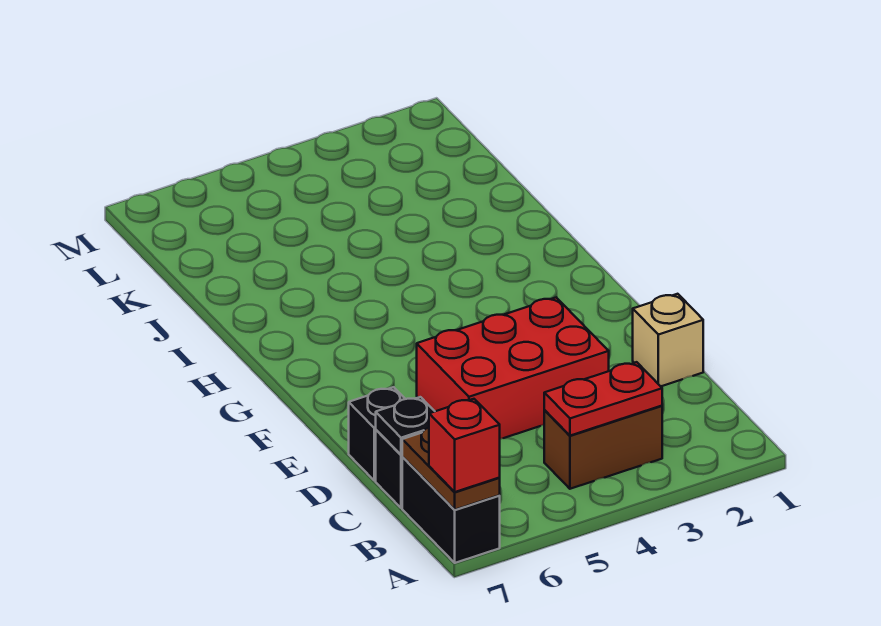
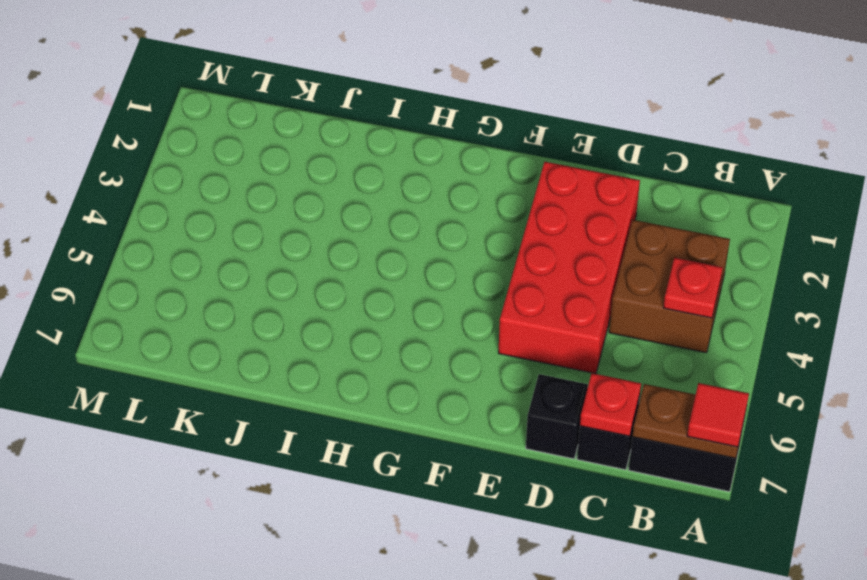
red 1x1 brick [429,399,500,492] -> red 1x1 tile [687,383,749,447]
brown 1x2 brick [544,406,662,489] -> brown 2x2 brick [609,220,730,353]
red 1x2 plate [544,362,662,436] -> red 1x1 plate [663,258,723,318]
black 1x1 plate [376,397,435,455] -> red 1x1 plate [580,373,641,436]
tan 1x1 brick [633,294,703,386] -> none
red 2x3 brick [417,297,609,439] -> red 2x4 brick [498,162,640,374]

